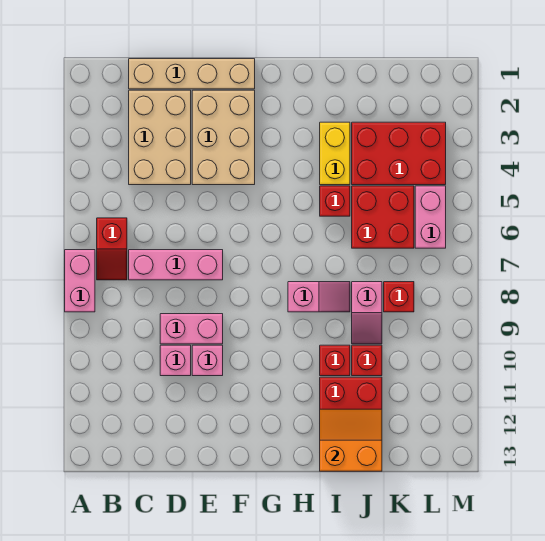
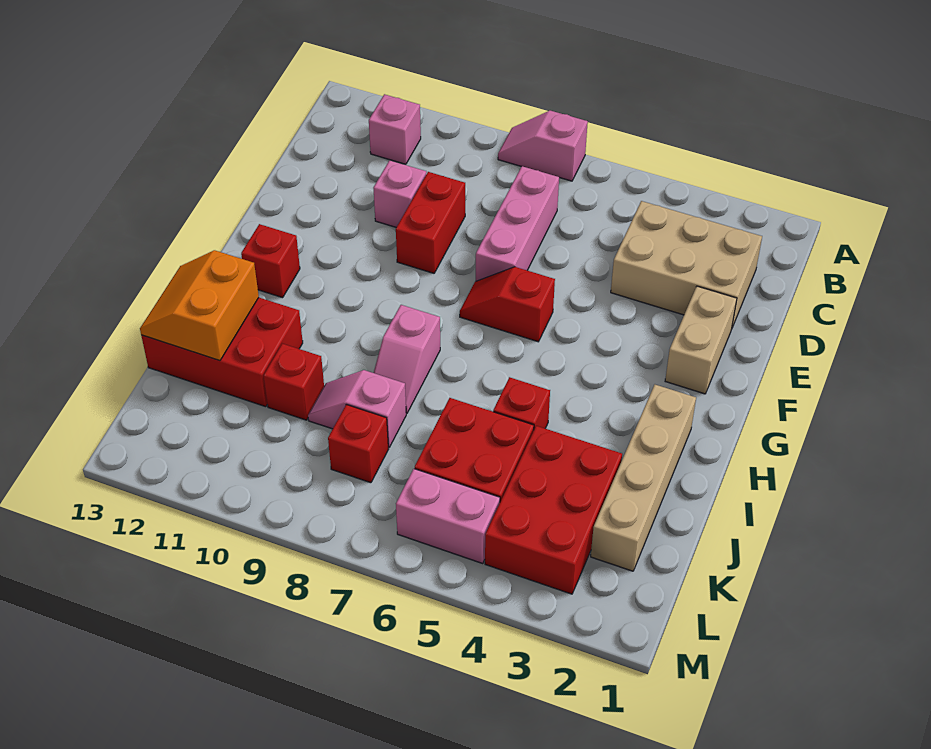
pink 1x2 brick [65,250,95,312] -> pink 1x2 slope [498,111,588,181]
red 1x2 slope [97,218,127,280] -> red 1x2 slope moved to [460,267,555,342]
tan 1x4 brick [129,59,255,89] -> tan 1x4 brick moved to [591,385,696,571]
pink 1x2 brick [160,314,223,344] -> red 1x2 brick [396,172,465,273]
tan 2x3 brick [192,90,255,185] -> tan 1x2 brick [665,286,737,394]
pink 1x1 brick [192,345,223,376] -> pink 1x1 brick moved to [369,94,421,164]
yellow 1x2 brick [320,122,350,185] -> none
red 1x1 brick [320,345,350,376] -> red 1x1 brick moved to [241,224,300,298]
orange 2x2 slope [320,409,382,471] -> orange 2x2 slope turned to [140,250,259,361]

